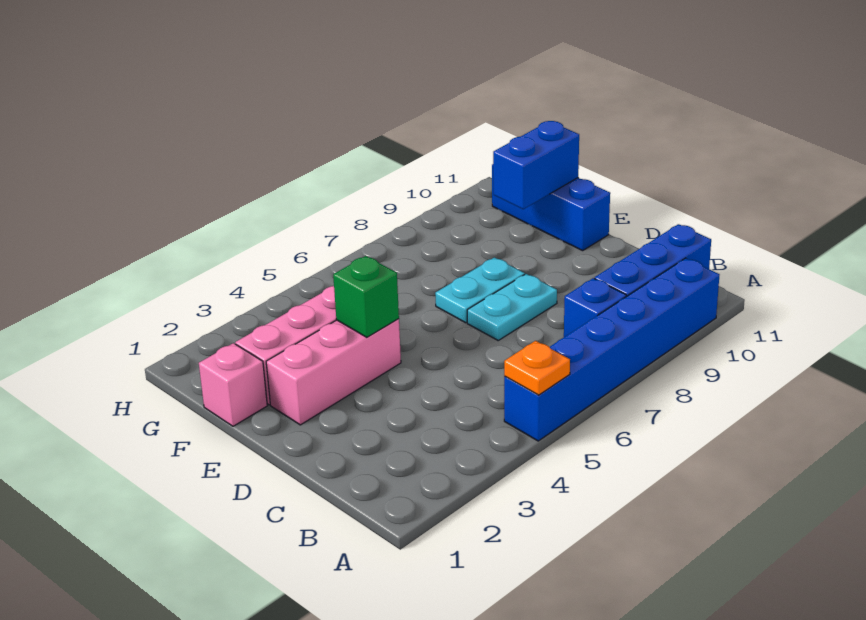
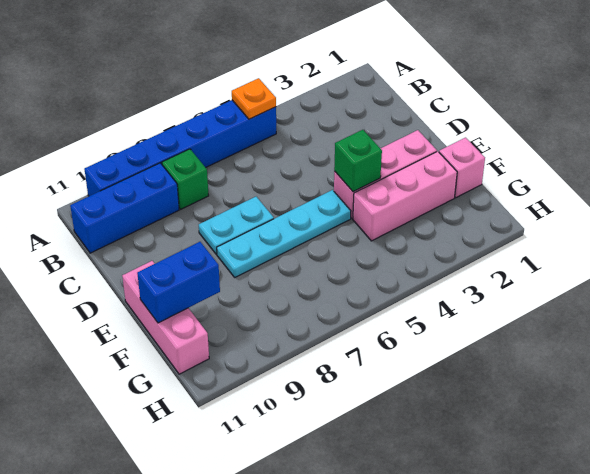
blue 1x1 brick [564,278,626,337] -> green 1x1 brick [162,149,209,209]
cyan 1x2 plate [435,257,525,323] -> cyan 1x4 plate [217,190,351,277]
blue 1x3 brick [492,164,610,251] -> pink 1x3 brick [122,261,209,374]

